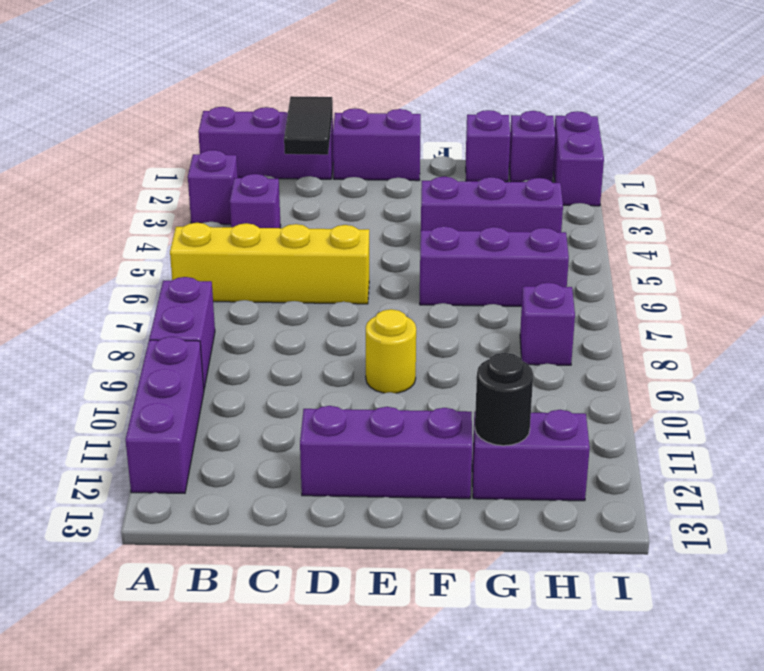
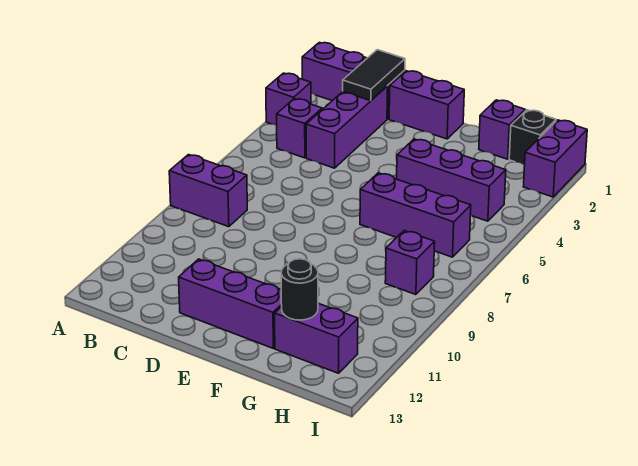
yellow 1x4 brick [170,223,369,304] -> none
purple 1x2 brick [149,277,215,389] -> purple 1x2 brick turned to [169,155,247,227]
purple 1x3 brick [125,337,204,493] -> purple 1x3 brick moved to [306,86,388,168]
yellow 1x1 round brick [366,309,416,393] -> none
purple 1x1 brick [509,111,555,182] -> black 1x1 brick [509,110,556,165]

